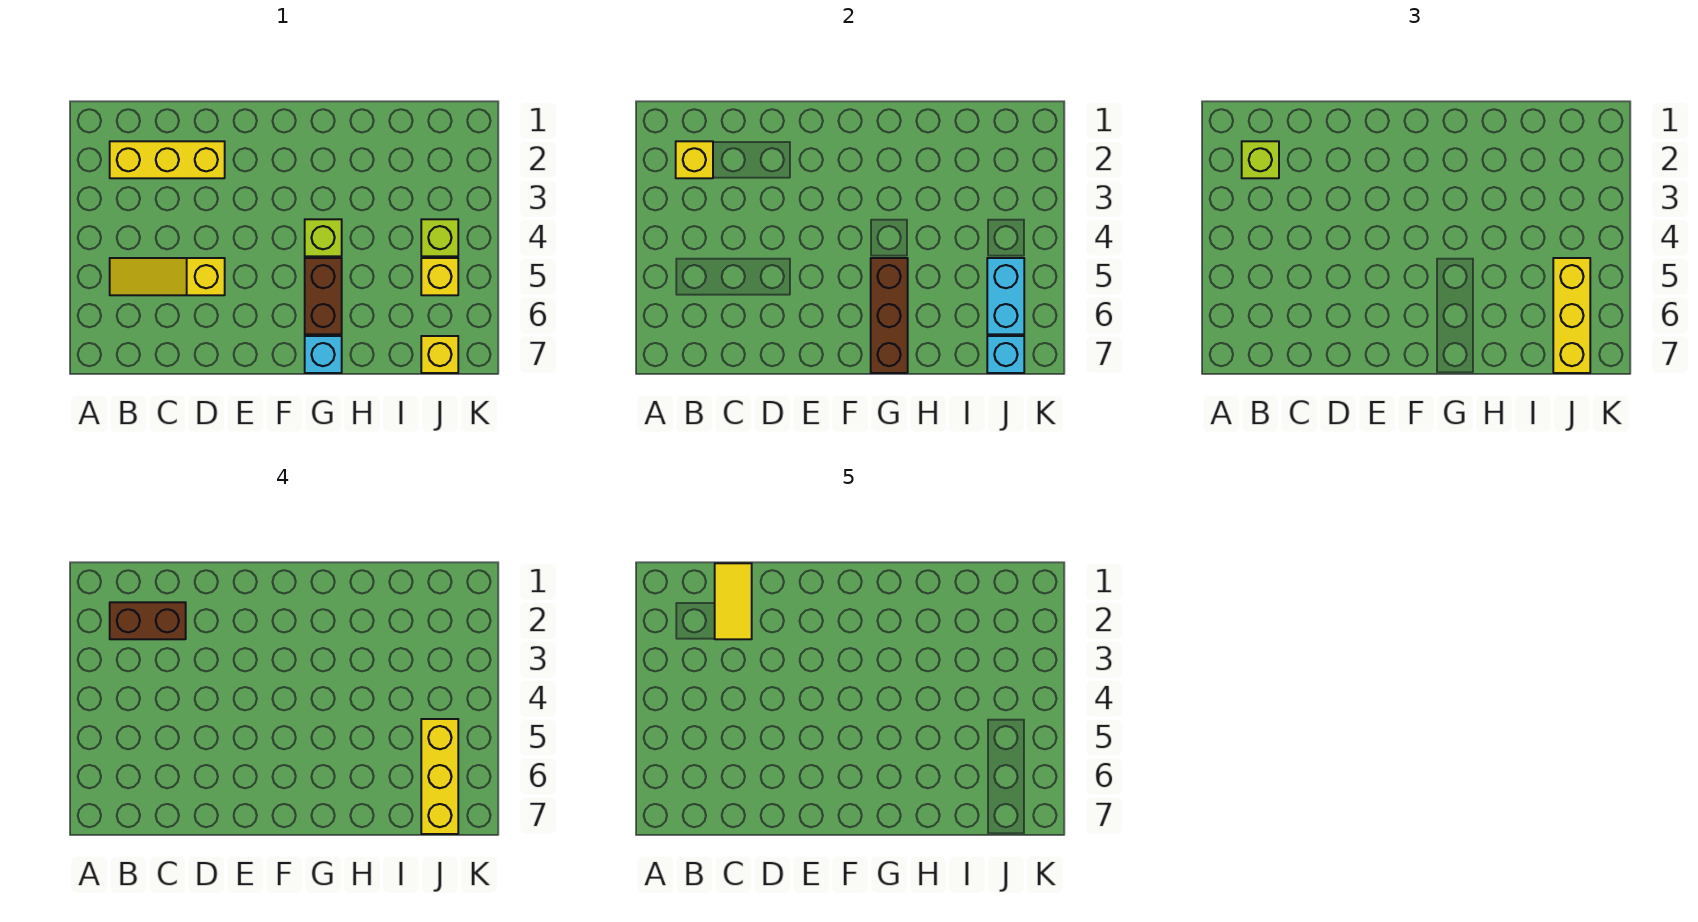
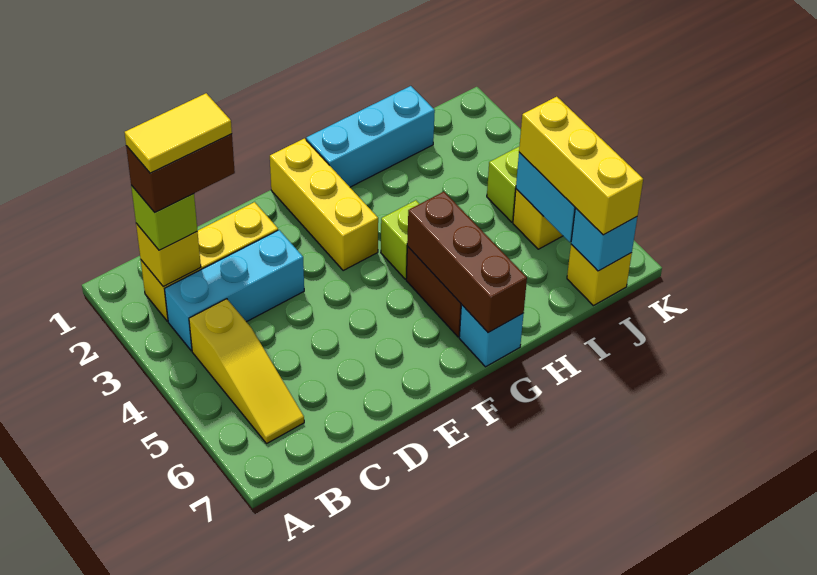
none -> cyan 1x3 brick [165,230,304,351]
yellow 1x3 slope [110,258,225,295] -> yellow 1x3 slope turned to [189,299,304,443]
yellow 1x2 tile [715,563,752,639] -> yellow 1x2 tile turned to [124,93,232,173]
none -> cyan 1x3 brick [306,86,435,187]
yellow 1x3 brick [421,719,458,834] -> yellow 1x3 brick moved to [270,138,378,271]

